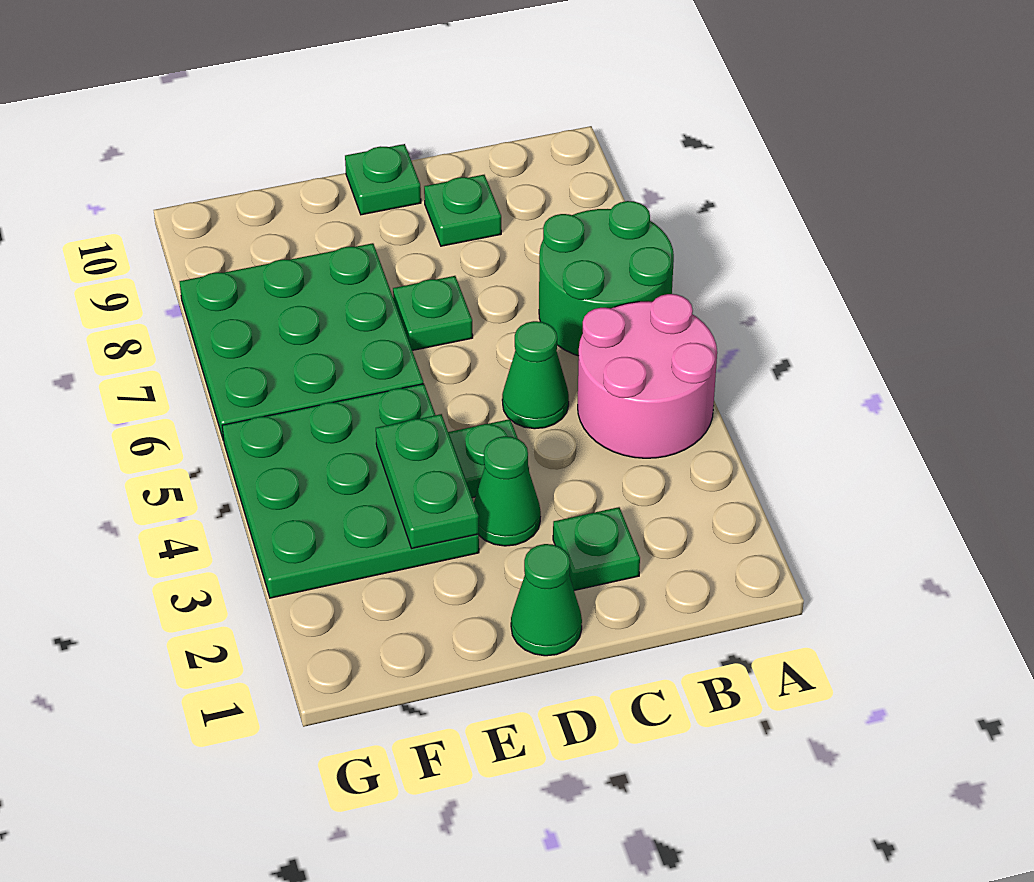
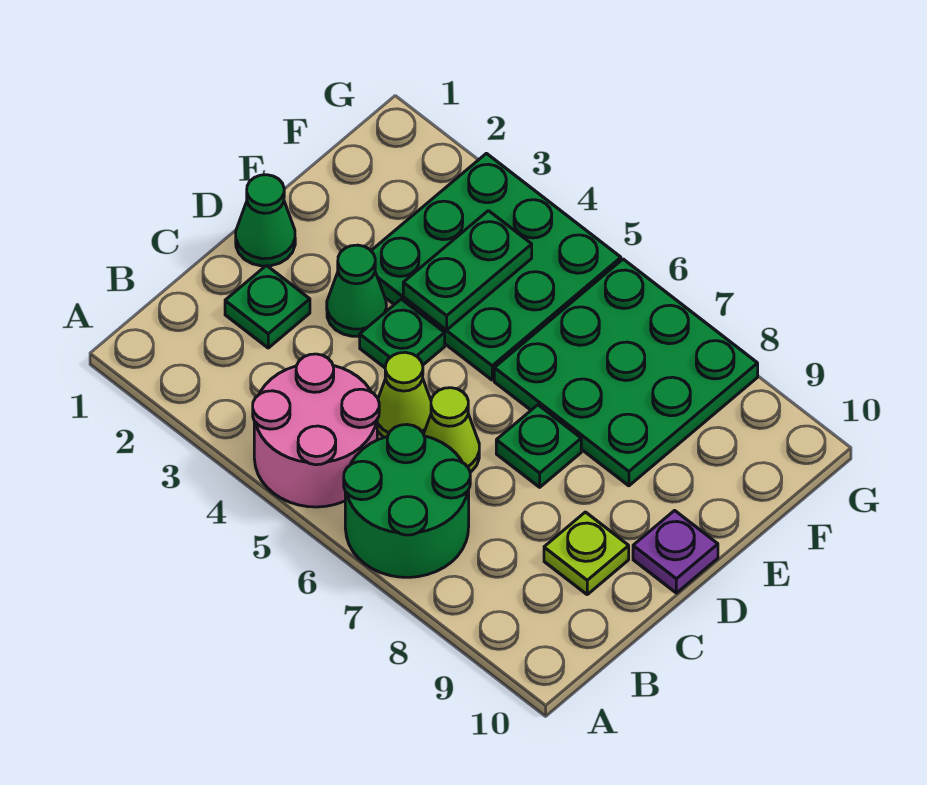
green 1x1 cone [502,321,569,429] -> lime 1x1 cone [377,352,431,437]
none -> lime 1x1 cone [424,388,479,472]
green 1x1 plate [424,175,501,246] -> lime 1x1 plate [544,512,629,594]
green 1x1 plate [345,144,421,215] -> purple 1x1 plate [633,511,718,593]
green 1x2 plate [376,414,479,548] -> green 1x2 plate turned to [403,211,532,330]

